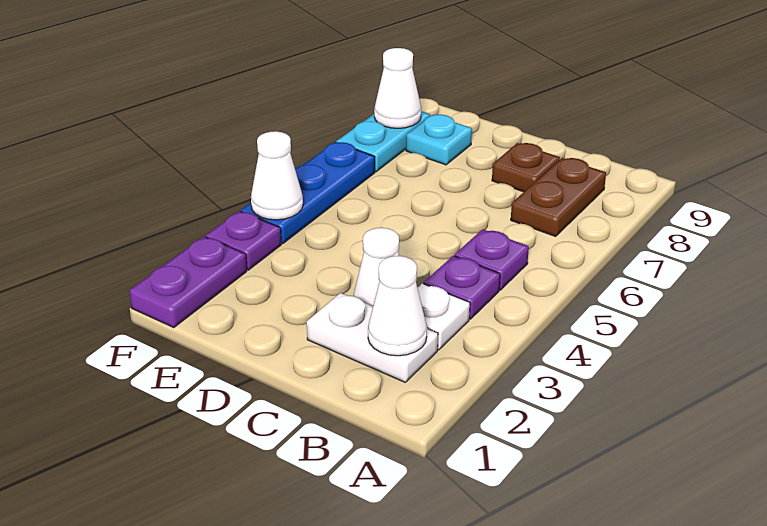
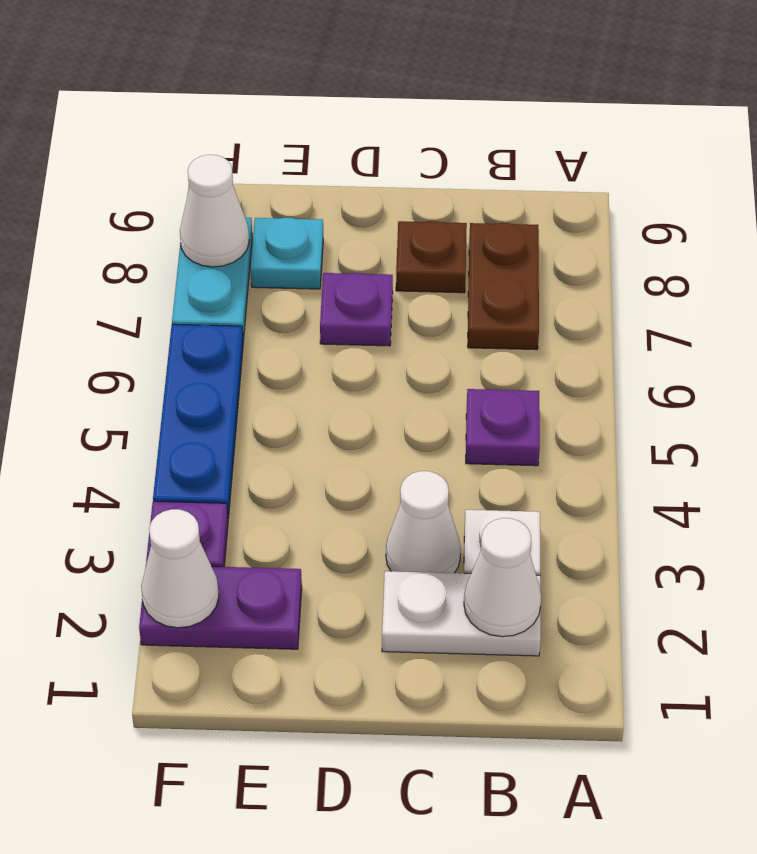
purple 1x1 plate [424,256,500,319] -> purple 1x1 plate moved to [320,273,393,346]
purple 1x2 plate [129,237,247,328] -> purple 1x2 plate turned to [139,567,302,649]
white 1x1 cone [251,131,303,220] -> white 1x1 cone moved to [141,509,219,628]

